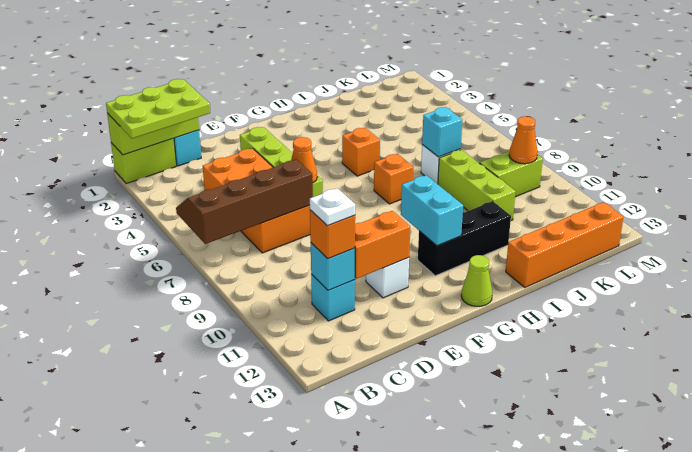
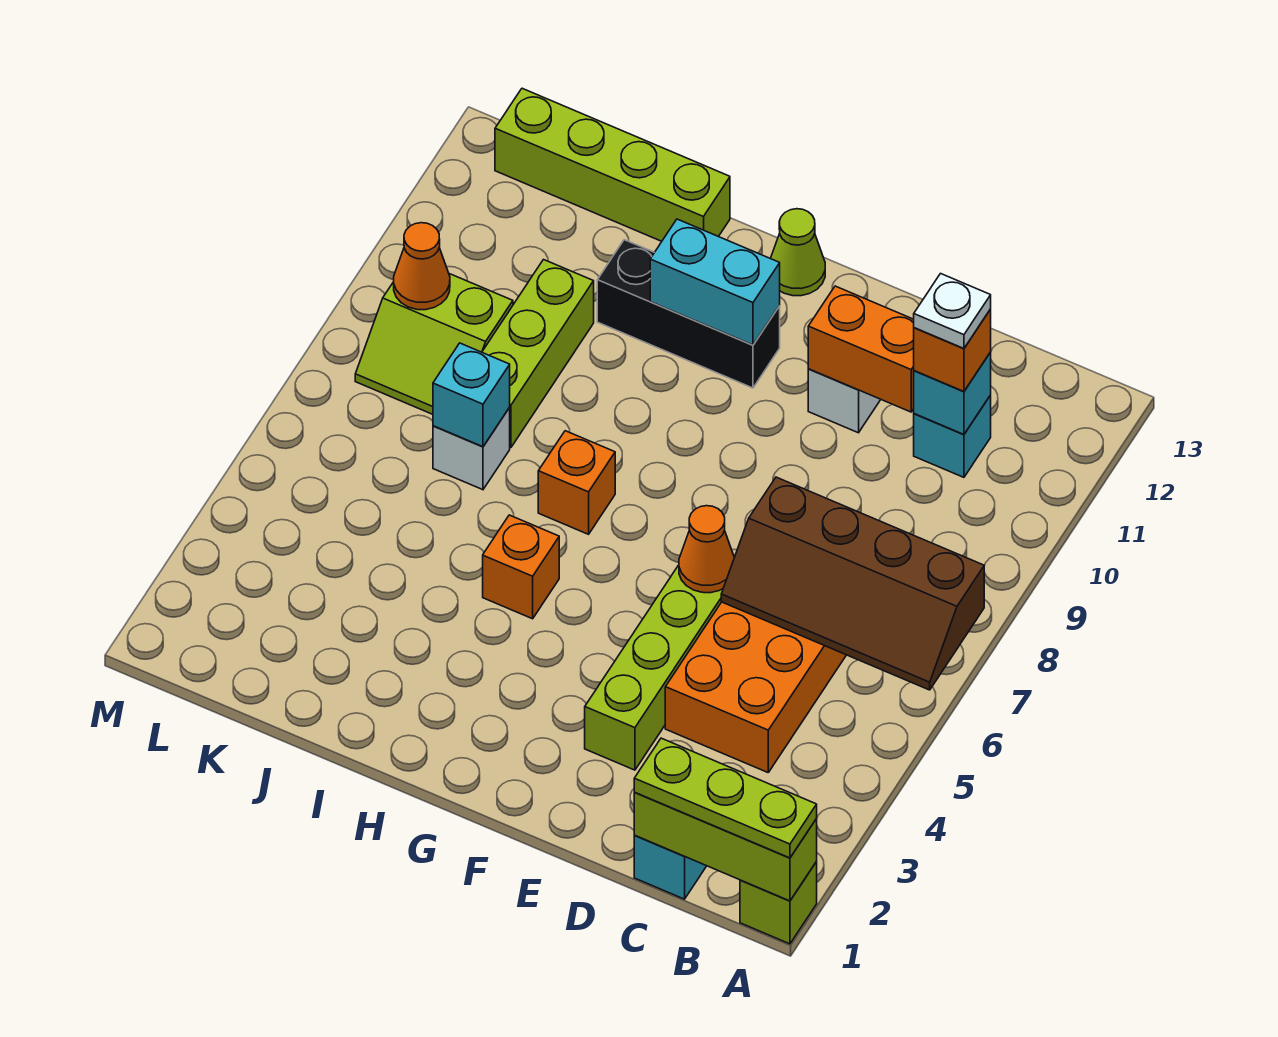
lime 1x2 brick [111,138,176,183] -> lime 1x1 brick [740,862,817,944]
lime 2x3 plate [106,79,210,138] -> lime 1x3 plate [634,738,817,858]
cyan 1x2 brick [401,175,463,246] -> cyan 1x2 brick turned to [650,219,780,345]
orange 1x4 brick [506,202,623,287] -> lime 1x4 brick [495,88,730,241]

